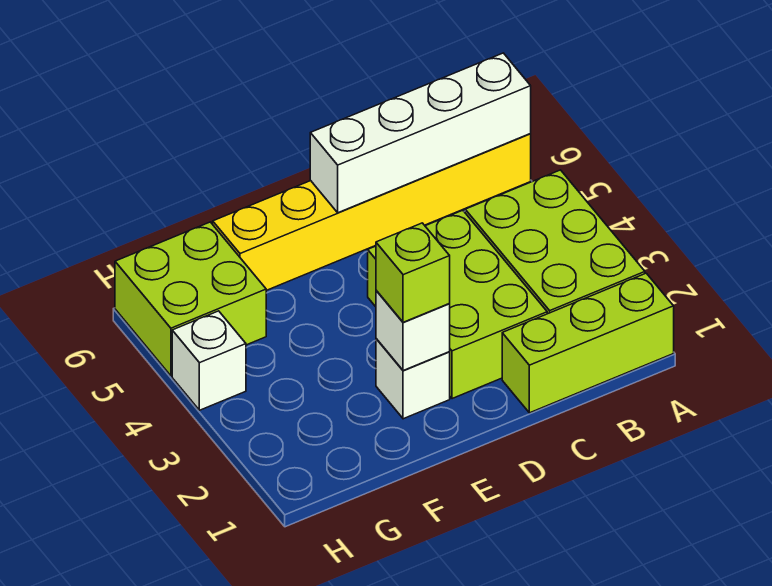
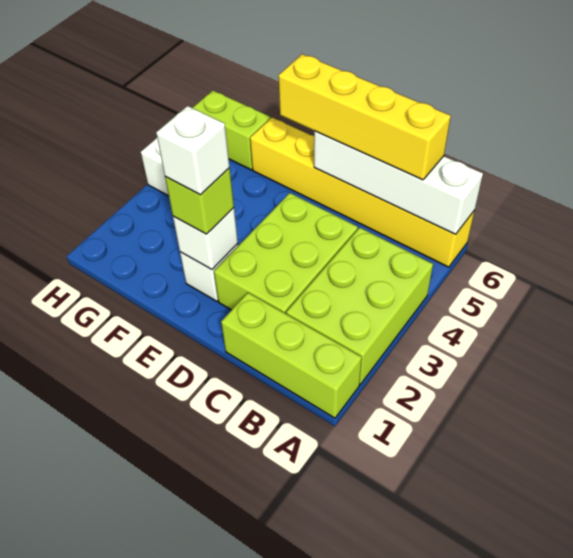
none -> yellow 1x4 brick [278,54,451,180]
none -> white 1x1 brick [156,106,230,195]
lime 2x2 brick [115,222,266,376] -> lime 1x2 brick [193,91,270,170]

